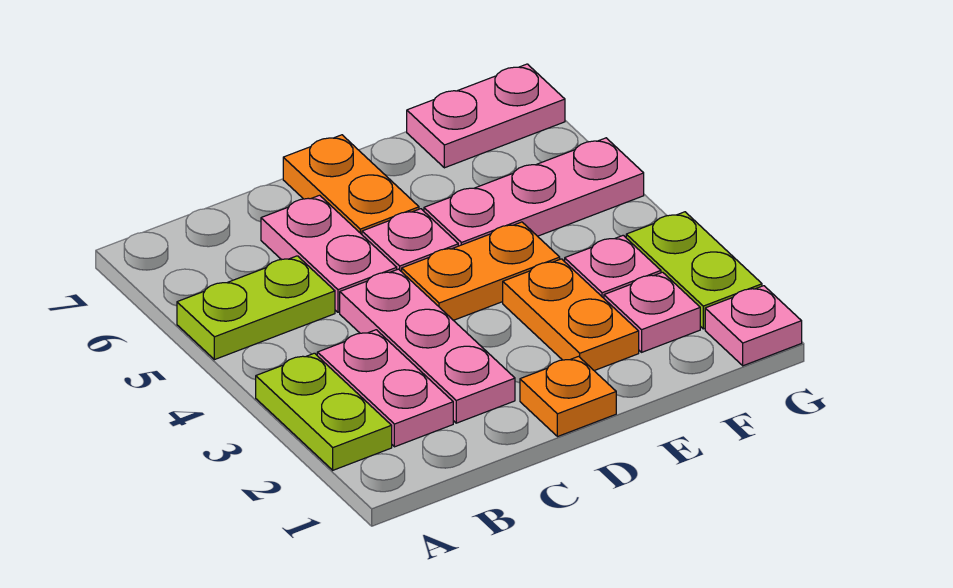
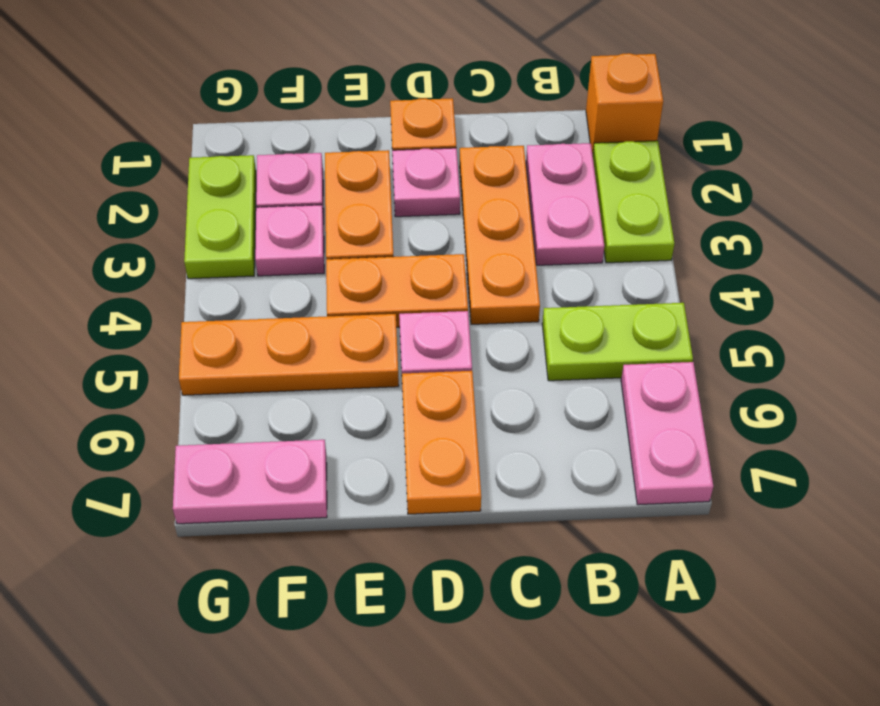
none -> orange 1x1 brick [586,53,663,154]
pink 1x3 plate [340,269,515,423] -> orange 1x3 plate [460,146,540,324]
pink 1x2 plate [261,195,397,312] -> pink 1x2 plate moved to [621,362,713,505]
pink 1x3 plate [424,138,644,246] -> orange 1x3 plate [179,314,399,395]
pink 1x1 plate [705,286,802,366] -> pink 1x1 plate moved to [392,148,460,217]

